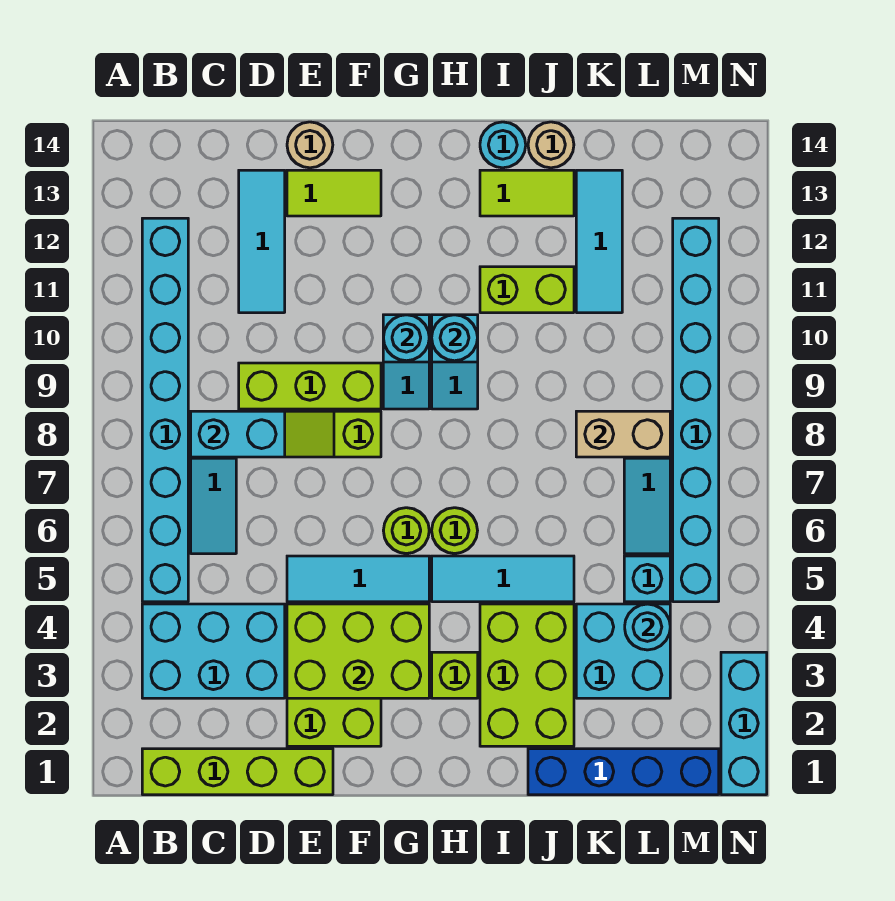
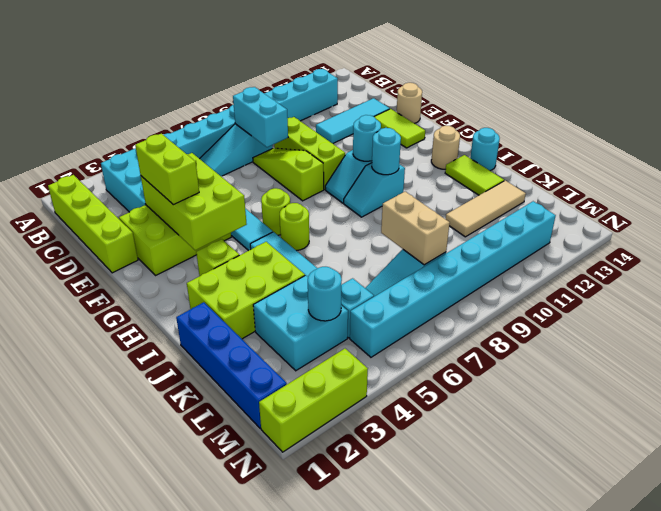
lime 1x2 brick [480,267,574,313] -> lime 1x2 brick moved to [135,134,199,205]
tan 1x1 round brick [528,122,574,168] -> tan 1x1 round brick moved to [431,126,460,169]
cyan 1x3 tile [576,170,622,313] -> tan 1x3 tile [446,181,526,237]
cyan 1x3 brick [721,652,767,795] -> lime 1x3 brick [259,349,368,452]

